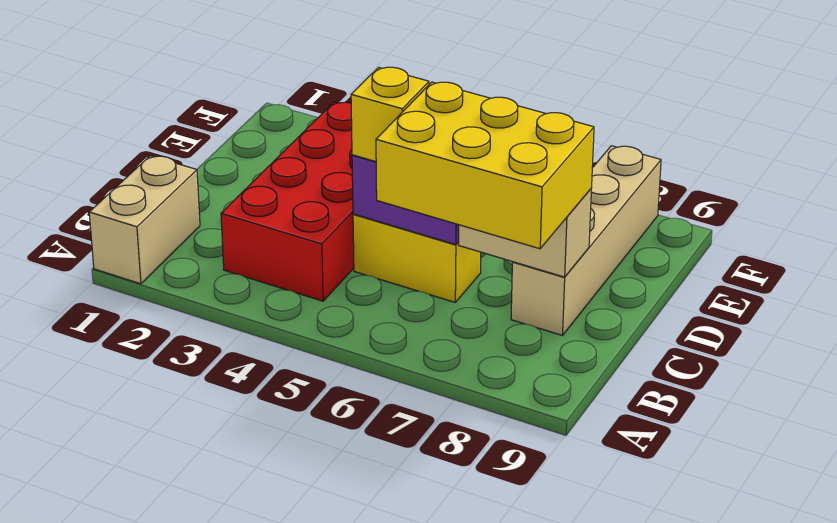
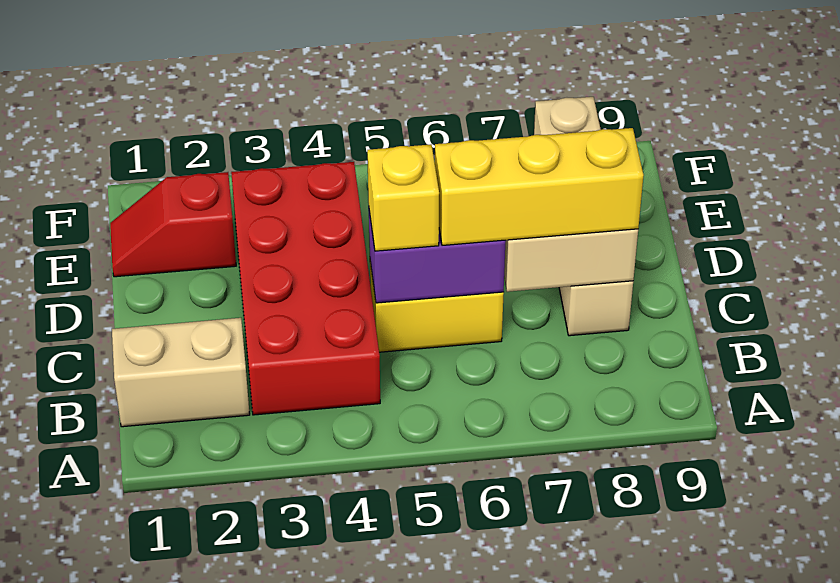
tan 1x2 brick [89,156,200,284] -> tan 1x2 brick turned to [112,318,250,427]
yellow 2x3 brick [376,82,594,249] -> yellow 1x3 brick [435,128,644,245]
none -> red 1x2 slope [110,172,236,277]

